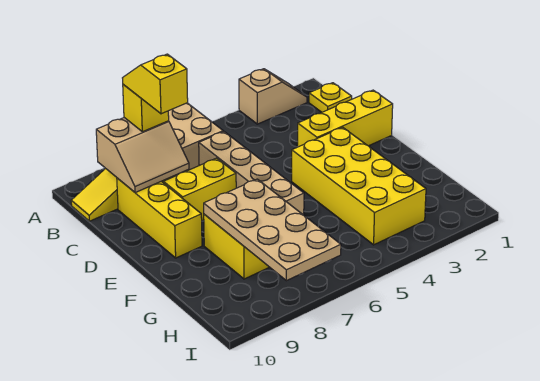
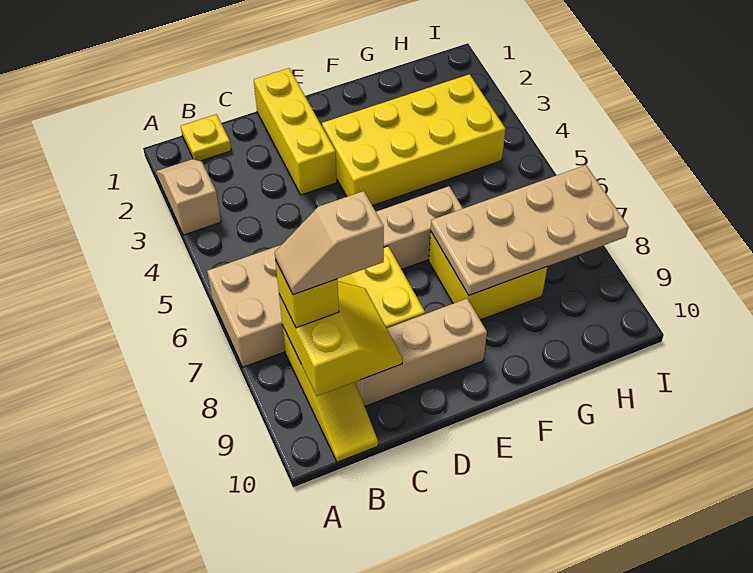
tan 2x2 slope [96,118,189,193] -> yellow 2x2 slope [279,282,402,396]
yellow 1x2 slope [123,54,188,114] -> tan 1x2 slope [275,191,384,295]
yellow 1x3 brick [117,178,202,258] -> tan 1x3 brick [355,298,487,406]

